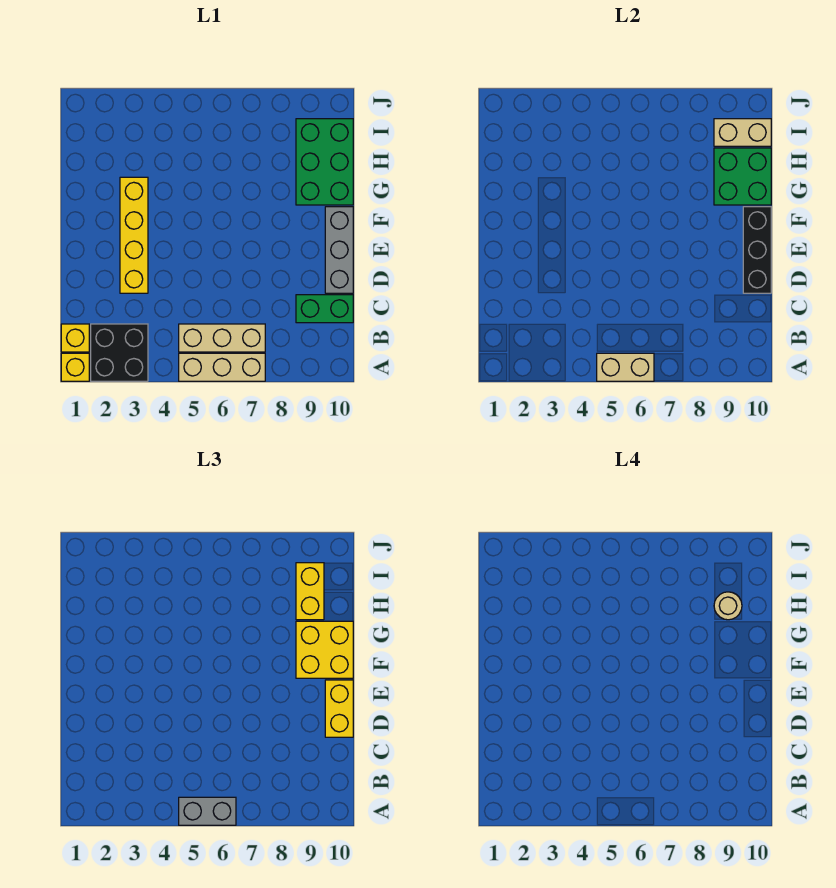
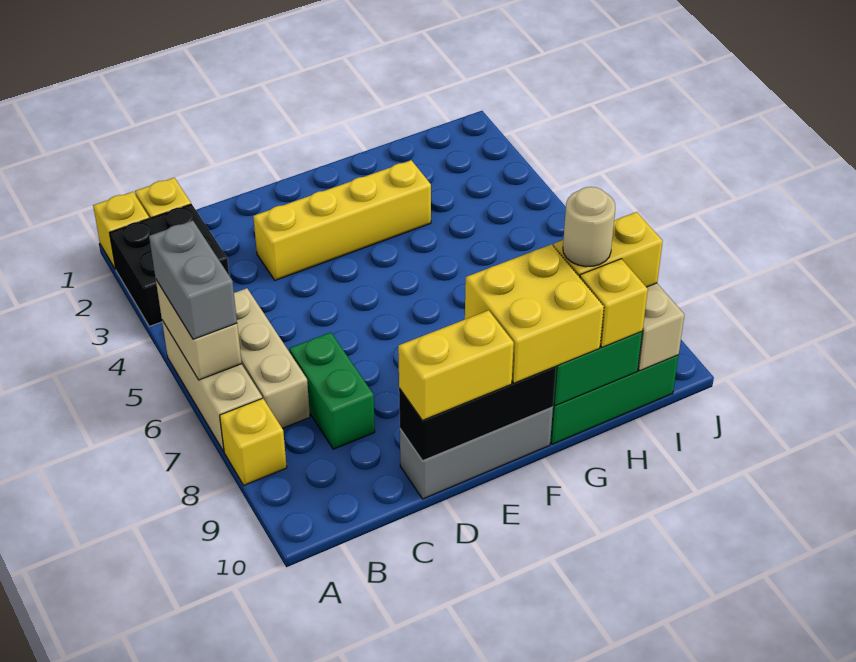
none -> yellow 1x1 brick [220,398,287,485]
green 1x2 brick [296,295,353,323] -> green 1x2 brick moved to [289,332,375,449]
none -> yellow 1x1 brick [580,259,648,348]

